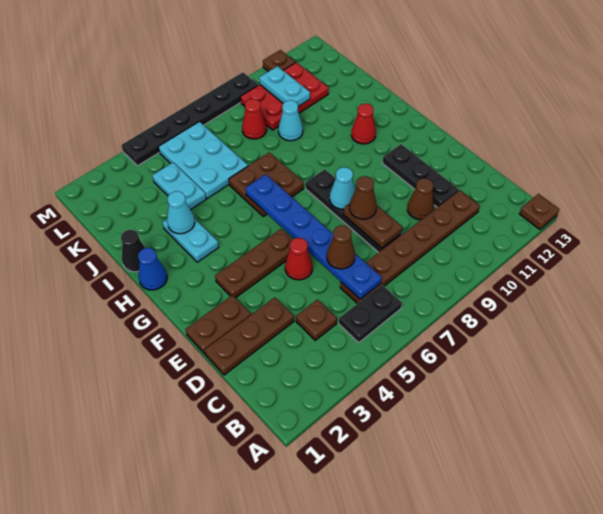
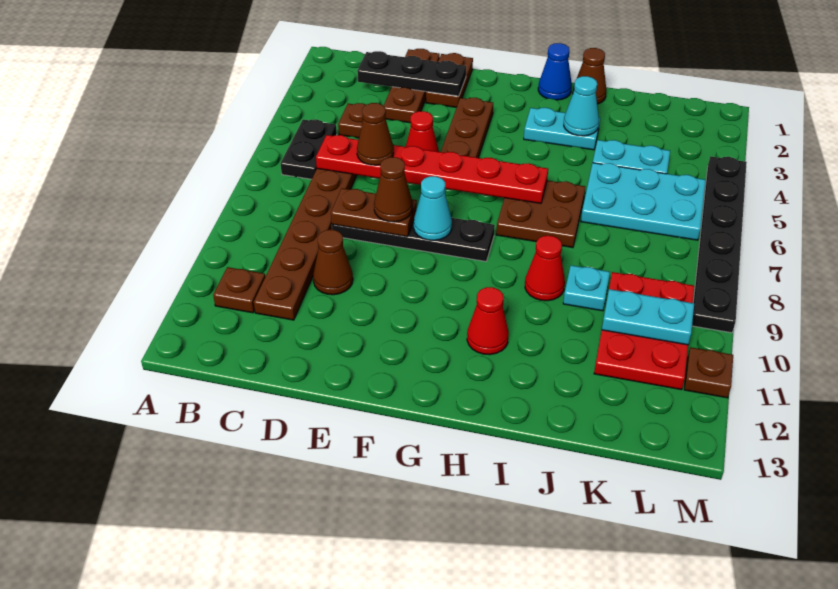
brown 1x1 plate [519,194,559,230] -> brown 1x1 plate moved to [213,267,265,313]
blue 1x6 plate [245,174,382,299] -> red 1x6 plate [316,135,548,203]
black 1x3 plate [382,144,459,207] -> black 1x3 plate moved to [357,51,466,96]
black 1x1 cone [121,230,145,272] -> brown 1x1 cone [573,48,606,104]
cyan 1x1 cone [278,100,303,141] -> cyan 1x1 plate [563,265,610,311]
red 1x1 cone [242,99,267,139] -> red 1x1 cone moved to [525,236,565,301]

